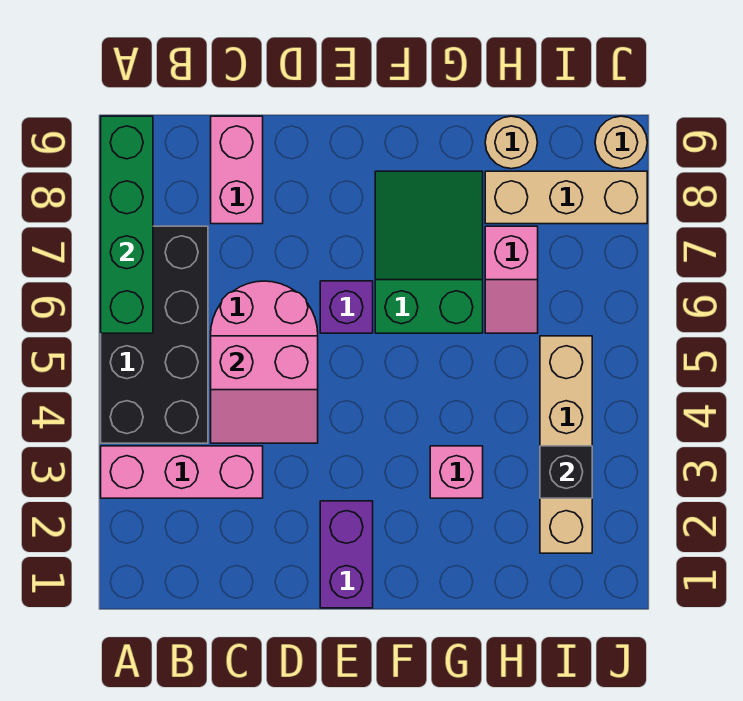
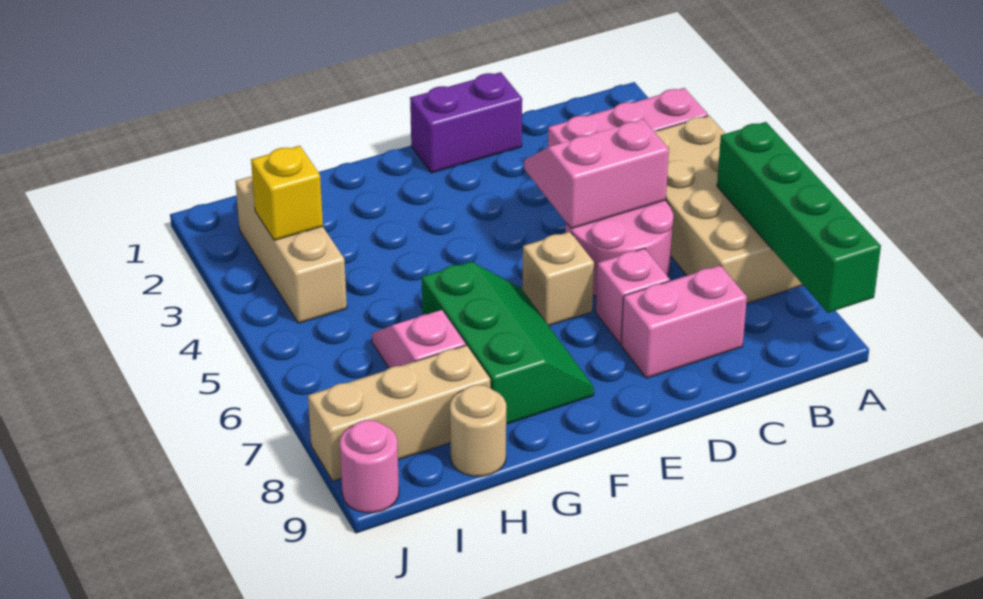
black 2x4 brick [101,226,208,443] -> tan 2x4 brick [654,116,803,304]
pink 1x2 brick [211,116,263,224] -> pink 1x2 brick turned to [621,265,747,378]
purple 1x2 brick [320,501,373,608] -> purple 1x2 brick turned to [410,72,522,173]
purple 1x1 brick [320,281,373,333] -> tan 1x1 brick [522,232,594,326]
green 2x3 slope [375,171,483,333] -> green 2x3 slope turned to [422,262,594,424]
pink 1x1 brick [430,446,483,498] -> pink 1x1 brick moved to [596,248,670,344]
tan 1x4 brick [540,336,592,553] -> tan 1x3 brick [235,176,347,323]
black 1x1 brick [540,446,592,498] -> yellow 1x1 brick [251,146,323,240]
tan 1x1 round brick [595,116,647,169] -> pink 1x1 round brick [340,420,399,513]

